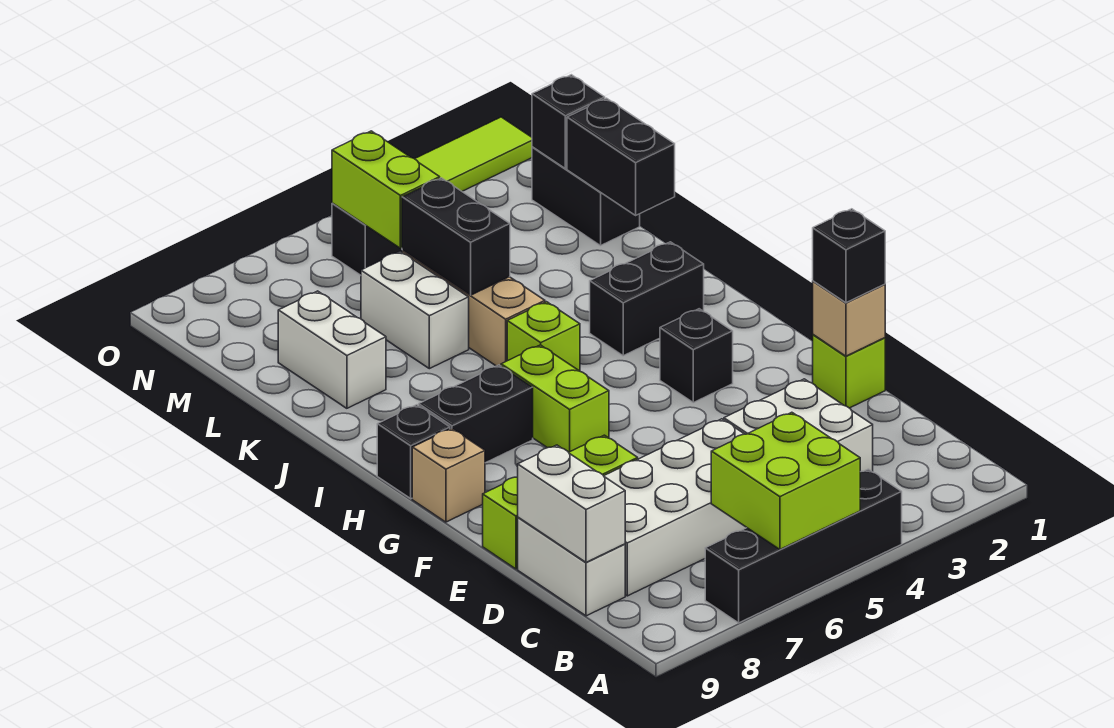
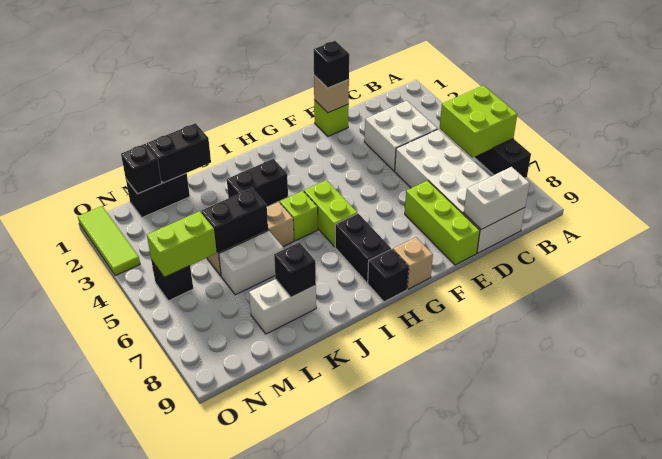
black 1x1 brick [660,309,733,403] -> black 1x1 brick moved to [274,242,316,297]
lime 1x2 brick [501,345,609,452] -> lime 1x2 brick turned to [304,180,357,247]
black 1x2 brick [590,242,704,356] -> black 1x2 brick turned to [227,159,288,207]

